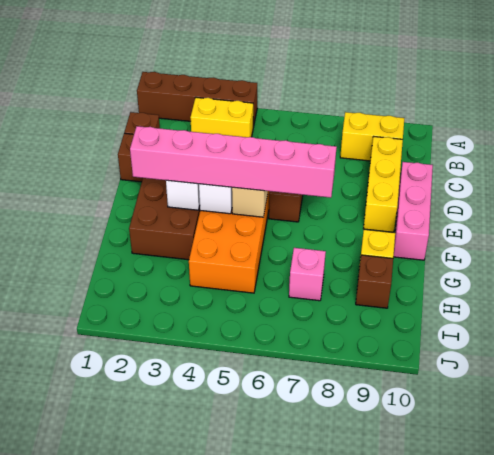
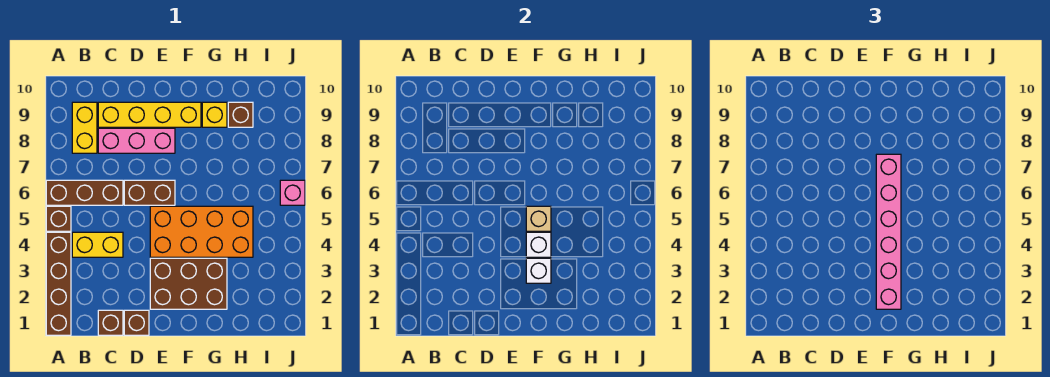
none -> brown 1x1 brick [46,206,71,231]
none -> brown 1x3 brick [46,180,123,205]
yellow 1x2 brick [190,97,253,137] -> yellow 1x2 brick turned to [72,232,123,257]
yellow 1x3 brick [363,137,403,232] -> yellow 1x4 brick [98,102,201,127]
pink 1x3 brick [393,162,433,260] -> pink 1x3 brick moved to [98,128,175,153]
pink 1x1 brick [289,248,326,301] -> pink 1x1 brick moved to [280,180,305,205]

